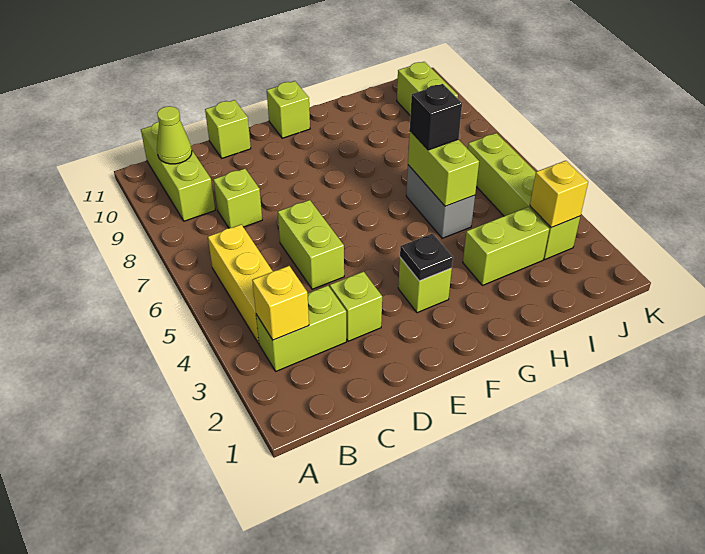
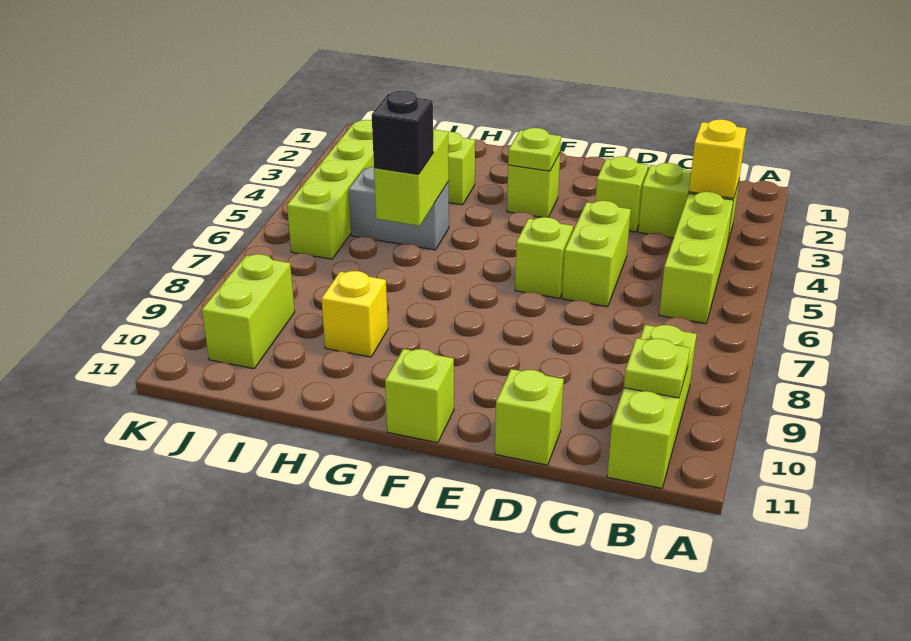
yellow 1x3 brick [208,225,273,343] -> lime 1x3 brick [659,192,733,324]
lime 1x1 cone [157,106,192,164] -> lime 1x1 plate [624,338,690,398]
lime 1x1 brick [213,169,262,228] -> lime 1x1 brick moved to [515,217,573,298]
black 1x1 plate [400,234,453,281] -> lime 1x1 plate [508,128,561,171]
grey 1x2 brick [406,165,475,238] -> grey 1x2 brick turned to [349,167,449,250]
yellow 1x1 brick [530,161,588,228] -> yellow 1x1 brick moved to [321,271,388,357]

